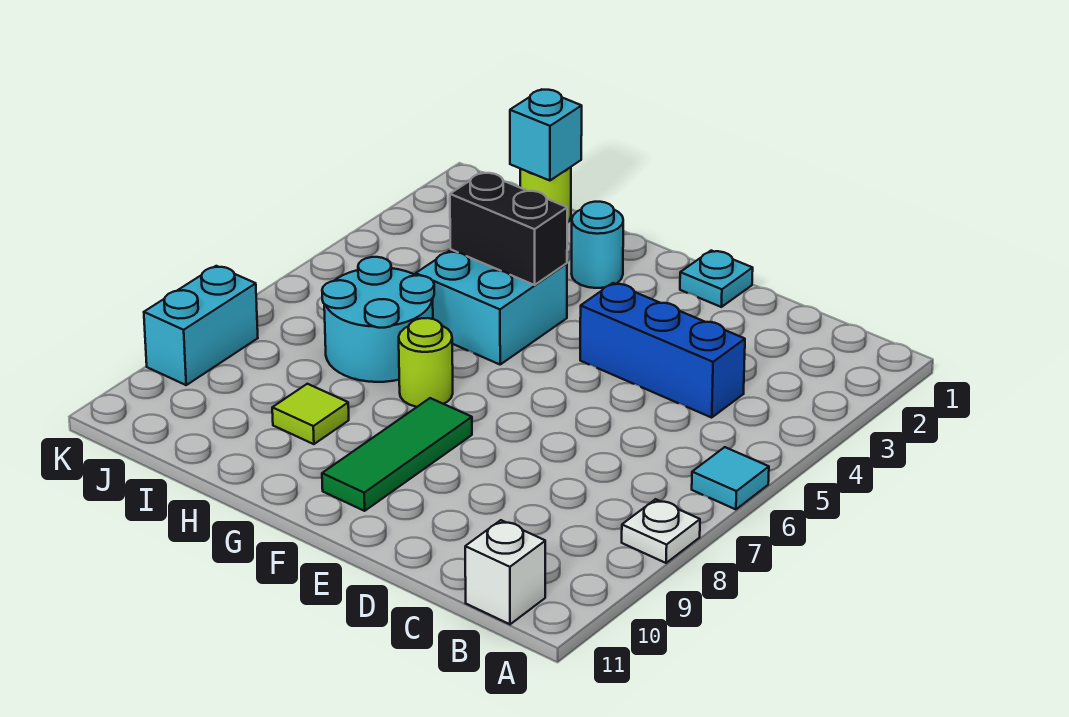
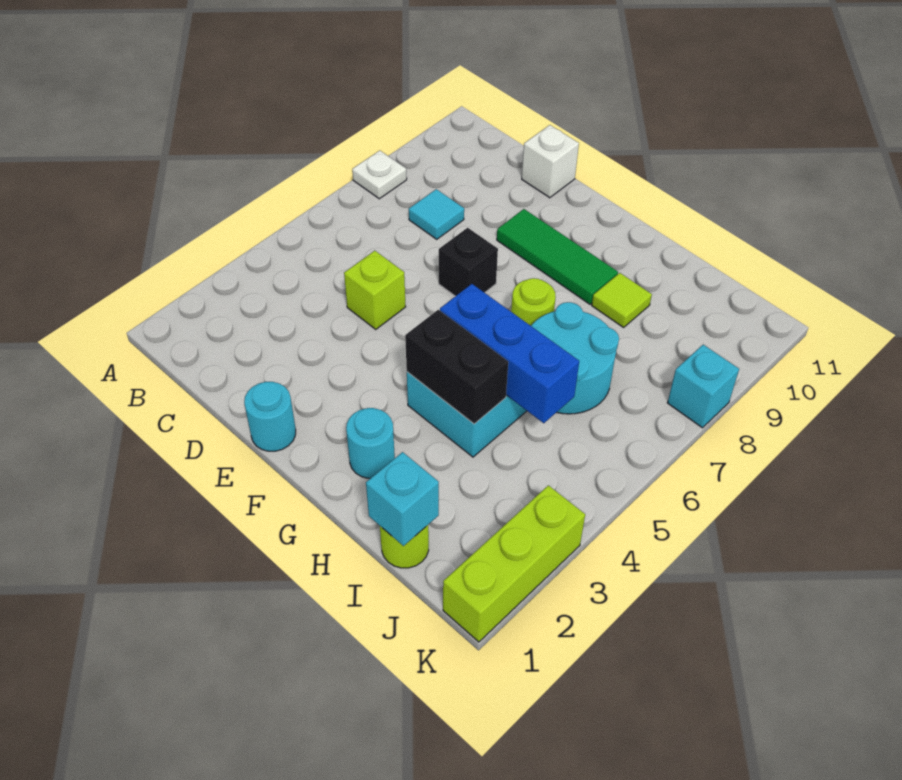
cyan 1x1 tile [692,447,769,509] -> cyan 1x1 tile moved to [409,189,464,239]
white 1x1 brick [465,520,545,624] -> white 1x1 brick moved to [522,125,579,198]
blue 1x3 brick [580,283,745,418] -> blue 1x3 brick moved to [440,284,579,423]
none -> lime 1x1 brick [344,251,406,329]
cyan 1x1 plate [680,251,753,307] -> cyan 1x1 round brick [244,382,296,451]
none -> black 1x1 brick [439,228,498,296]
green 1x3 tile [322,398,472,511] -> green 1x3 tile turned to [497,209,618,304]
none -> lime 1x3 brick [443,485,585,642]
cyan 1x2 brick [144,266,258,385] -> cyan 1x1 brick [668,345,739,428]

